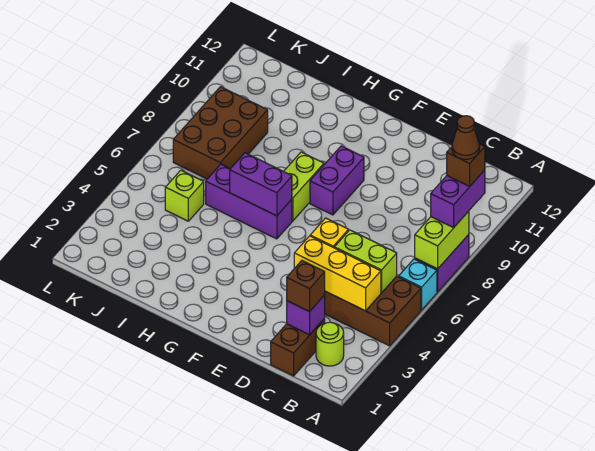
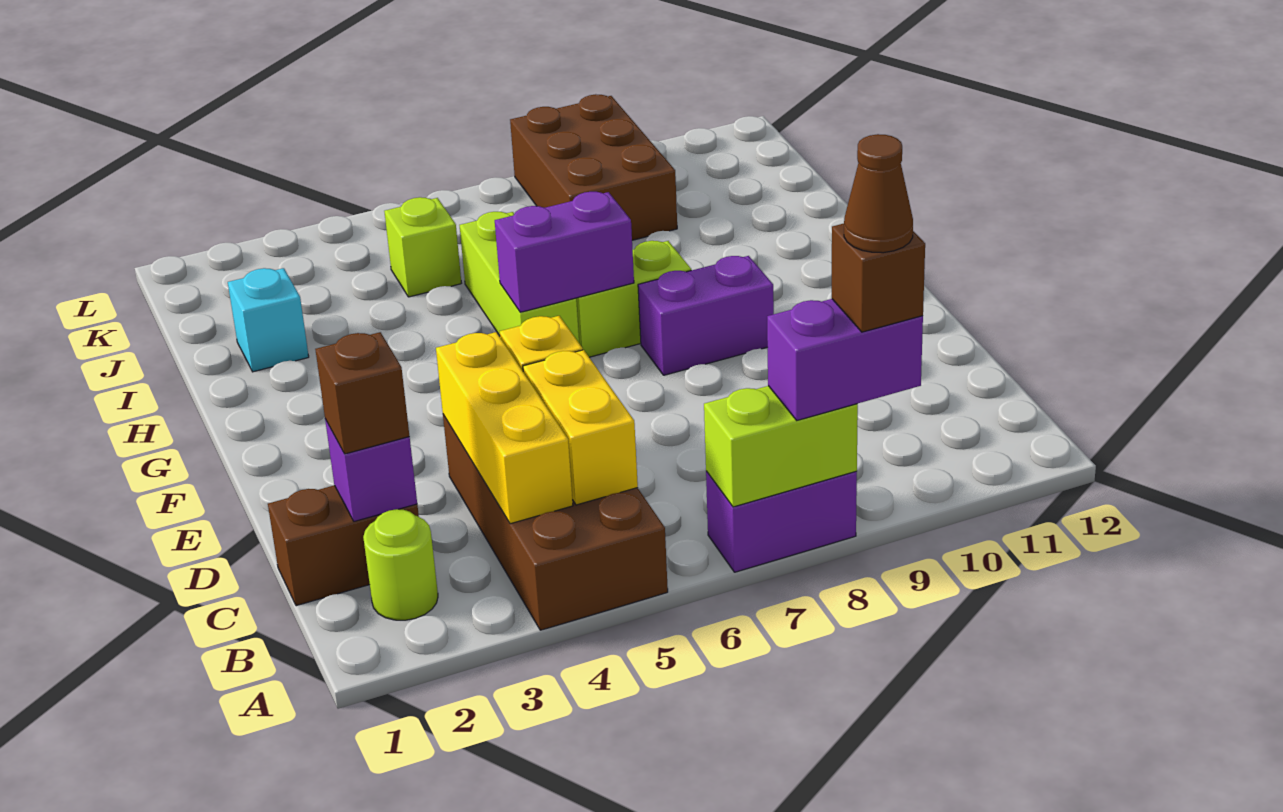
cyan 1x1 brick [399,259,437,310] -> cyan 1x1 brick moved to [228,268,309,372]
lime 1x2 brick [335,230,397,293] -> yellow 1x2 brick [523,350,638,505]
purple 1x3 brick [206,164,292,239] -> lime 1x3 brick [460,212,579,342]
purple 1x2 brick [230,153,292,216] -> purple 1x2 brick turned to [495,192,634,312]
brown 2x3 brick [173,87,268,179] -> brown 2x3 brick turned to [510,94,677,240]

